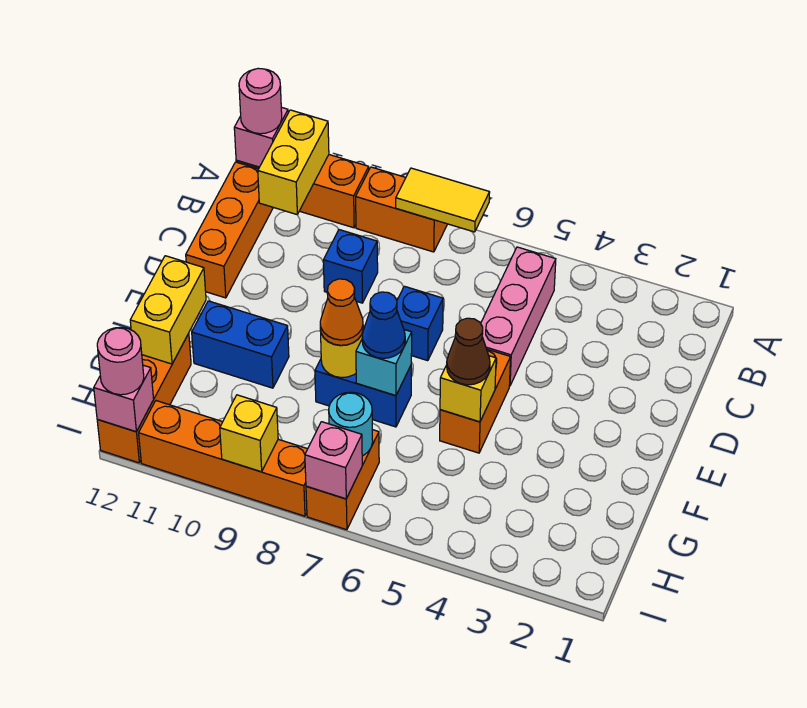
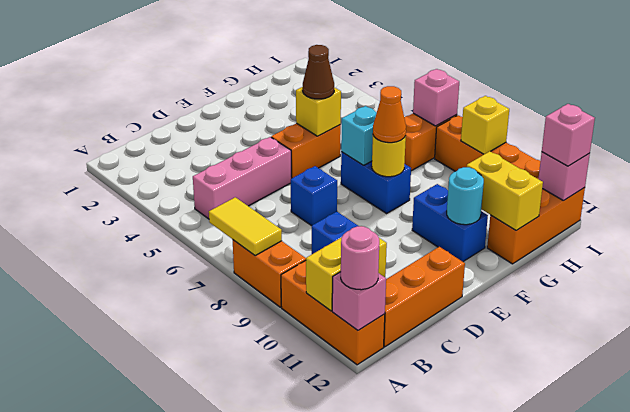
blue 1x1 cone [362,292,405,358] -> none
yellow 1x2 brick [130,256,206,364] -> yellow 1x2 brick turned to [467,151,543,230]
cyan 1x1 round brick [329,392,373,456] -> cyan 1x1 round brick moved to [447,167,484,225]
pink 1x1 round brick [97,327,144,395] -> pink 1x1 brick [542,104,595,166]

